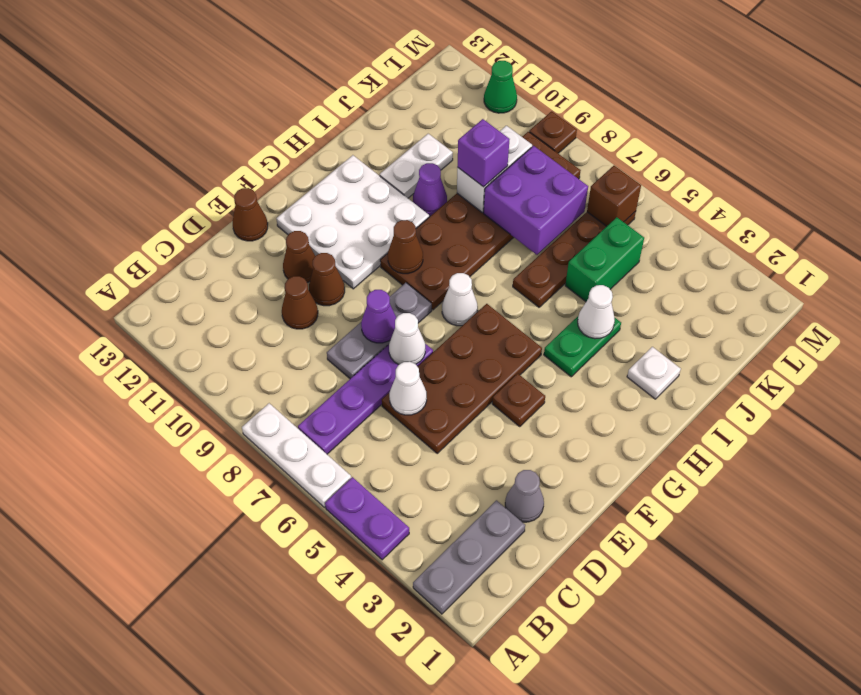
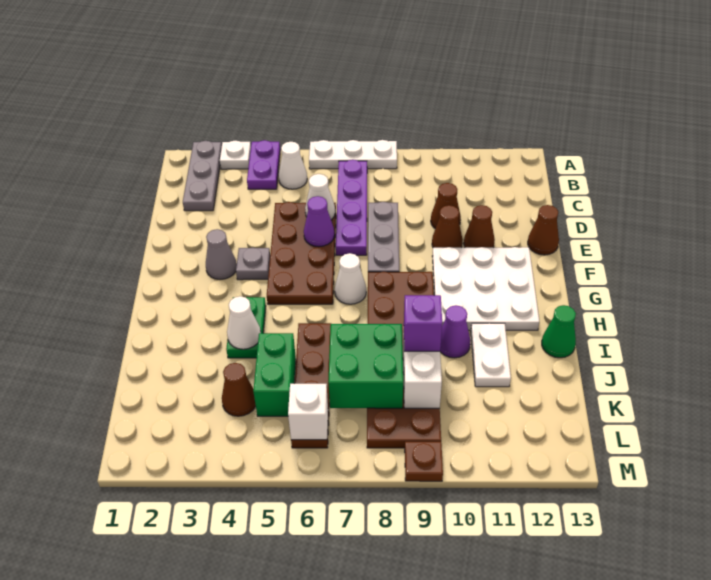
purple 1x2 plate [325,477,409,560] -> purple 1x2 plate turned to [247,140,280,189]
grey 1x1 cone [505,470,544,522] -> grey 1x1 cone moved to [206,229,237,279]
white 1x1 cone [389,313,425,364] -> white 1x1 cone moved to [279,142,307,189]
purple 1x1 cone [361,290,396,343] -> purple 1x1 cone moved to [304,196,335,247]
brown 1x1 plate [492,374,545,426] -> grey 1x1 plate [236,248,270,280]
brown 1x1 cone [388,220,423,274] -> brown 1x1 cone moved to [222,363,256,416]
white 1x1 plate [627,347,681,399] -> white 1x1 plate moved to [220,141,251,169]
purple 2x2 brick [484,146,588,255] -> green 2x2 brick [328,324,403,408]
brown 1x1 brick [587,166,641,226] -> white 1x1 brick [288,383,328,440]
green 1x1 cone [484,61,517,113] -> green 1x1 cone moved to [542,305,576,358]

